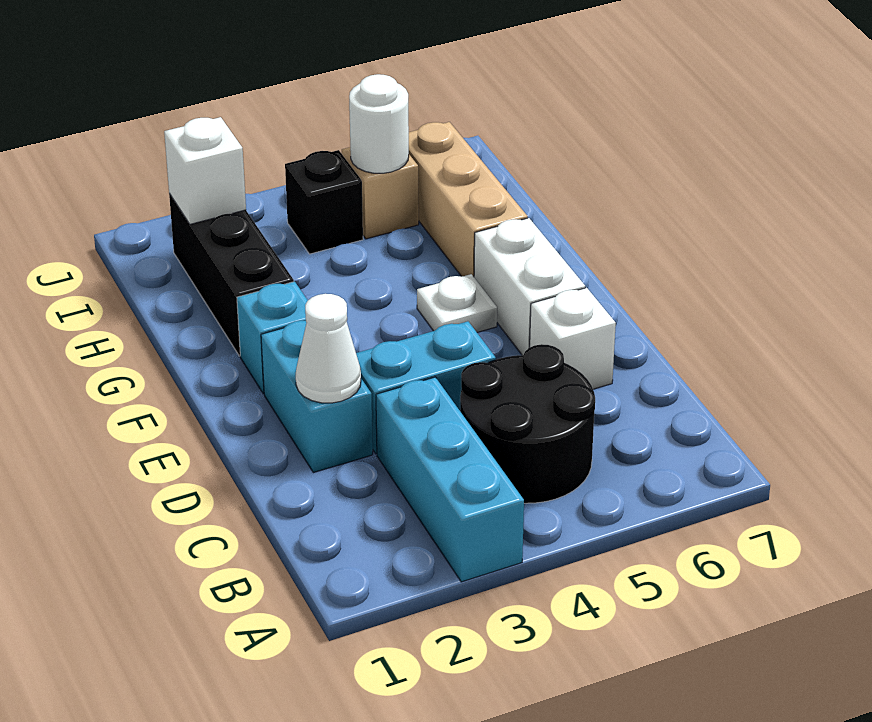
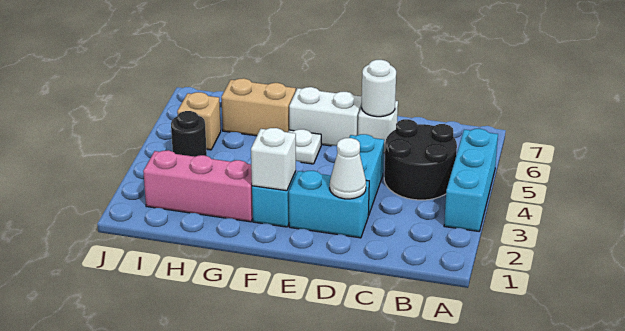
cyan 1x3 brick [376,377,524,582] -> cyan 1x3 brick turned to [444,129,498,231]
black 1x3 brick [169,194,294,356] -> pink 1x3 brick [143,150,253,222]
tan 1x3 brick [409,122,528,277] -> tan 1x2 brick [221,78,296,136]
white 1x1 brick [164,117,246,224] -> white 1x1 brick moved to [251,128,296,191]
black 1x1 brick [285,150,363,254] -> black 1x1 round brick [171,111,207,157]
white 1x1 round brick [349,74,409,173] -> white 1x1 round brick moved to [362,60,396,117]

